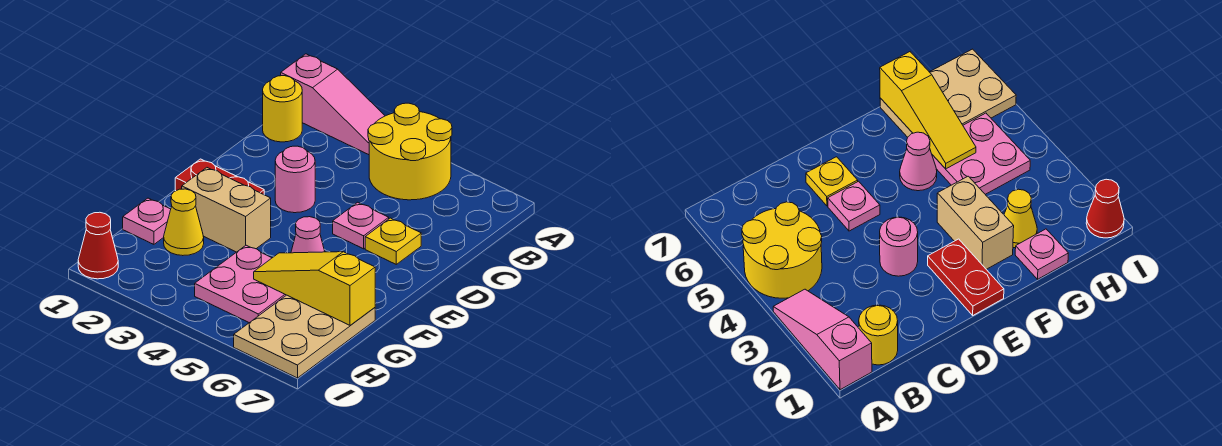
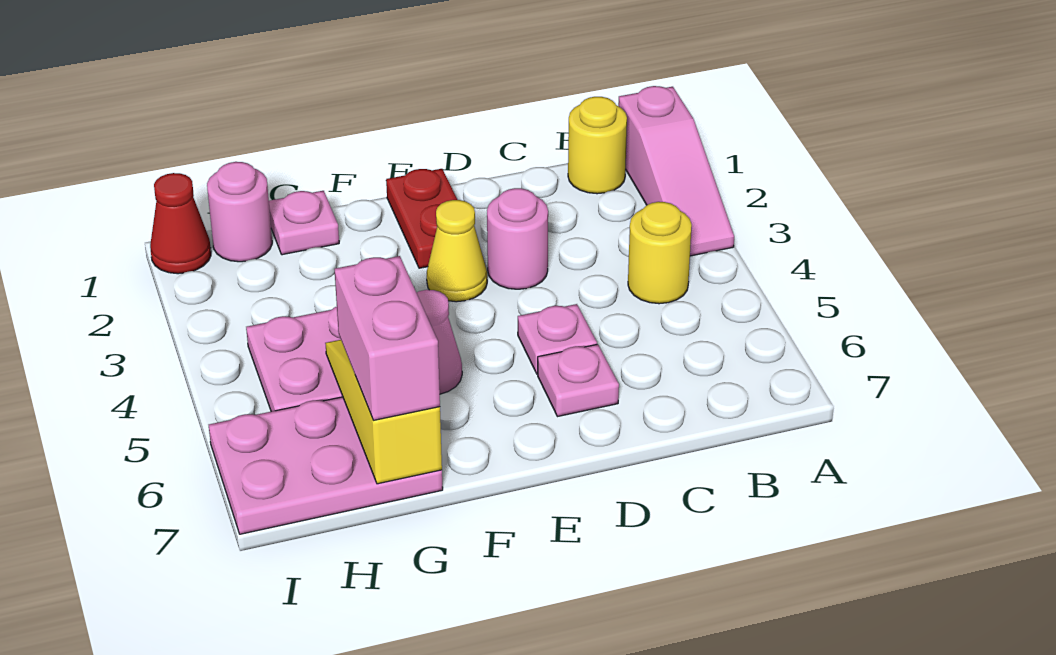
yellow 2x2 round brick [368,103,452,200] -> yellow 1x1 round brick [628,202,692,304]
yellow 1x1 plate [365,218,421,264] -> pink 1x1 plate [538,344,619,417]
tan 1x2 brick [182,168,271,252] -> none
yellow 1x1 cone [164,189,204,256] -> yellow 1x1 cone moved to [427,200,487,302]
tan 2x3 plate [234,295,375,378] -> pink 2x3 plate [209,397,443,534]
none -> pink 1x2 brick [334,256,440,420]
none -> pink 1x1 round brick [207,162,272,262]

